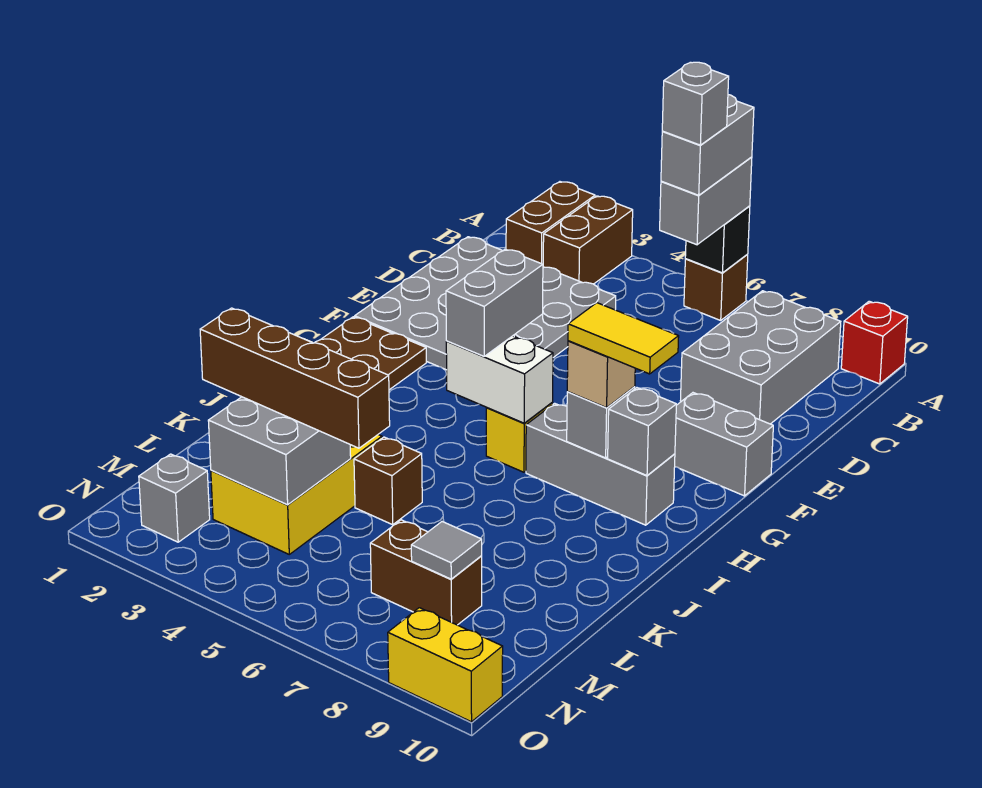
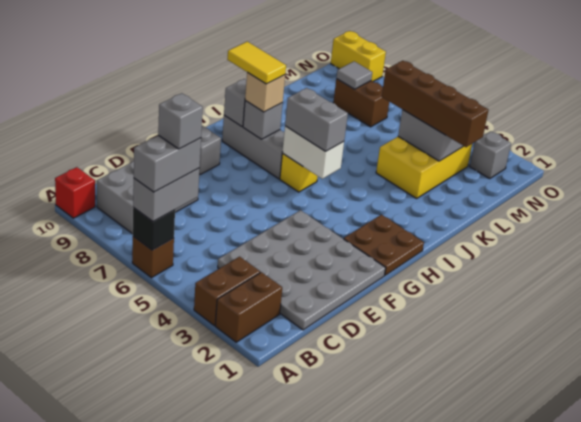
grey 1x2 brick [446,249,543,356] -> grey 1x2 brick turned to [285,88,348,151]
brown 1x1 brick [354,437,422,525] -> none

